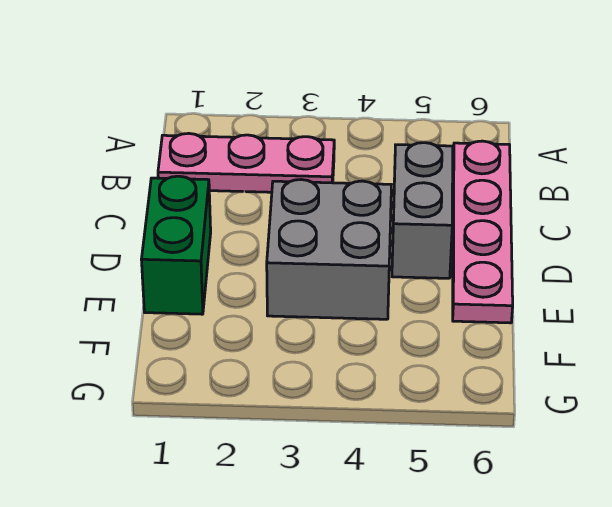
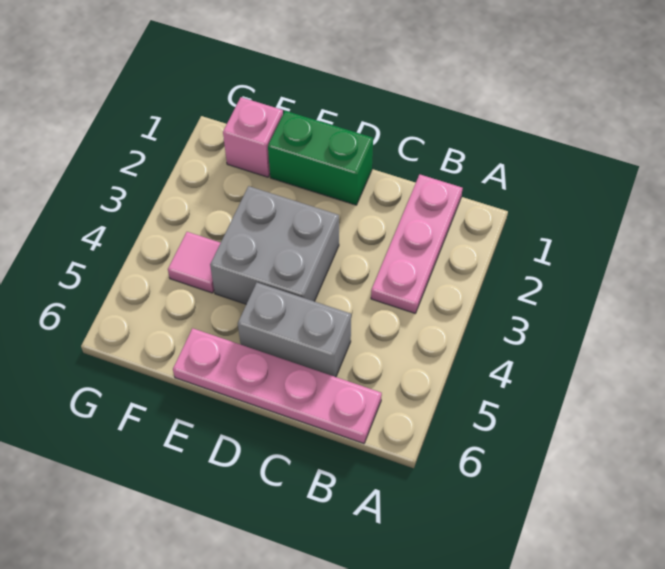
none -> pink 1x1 brick [223,97,283,177]
none -> pink 1x1 tile [168,232,220,293]

